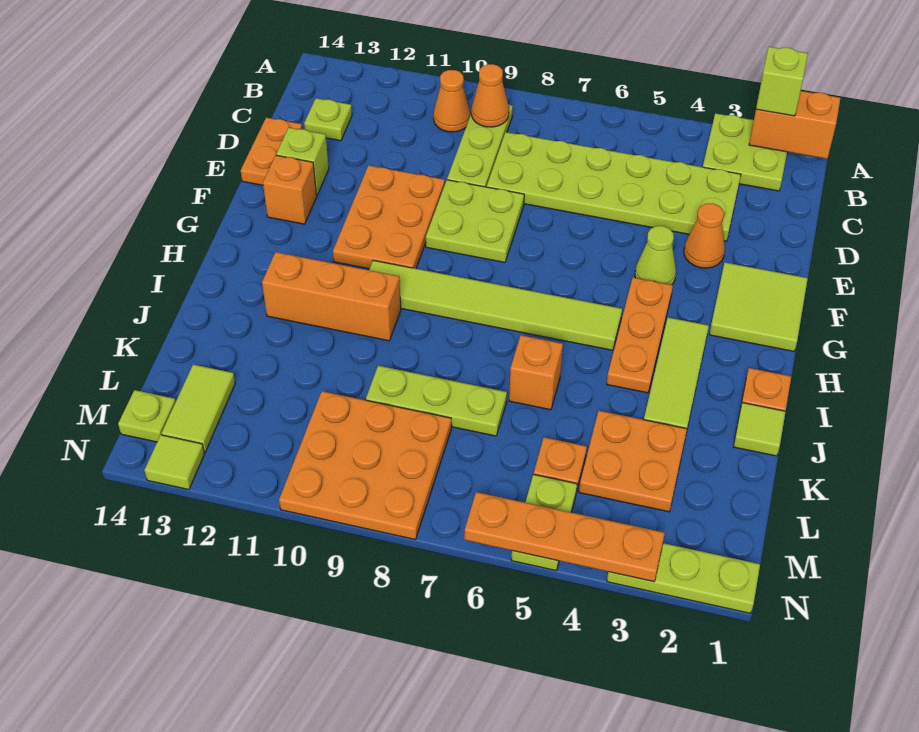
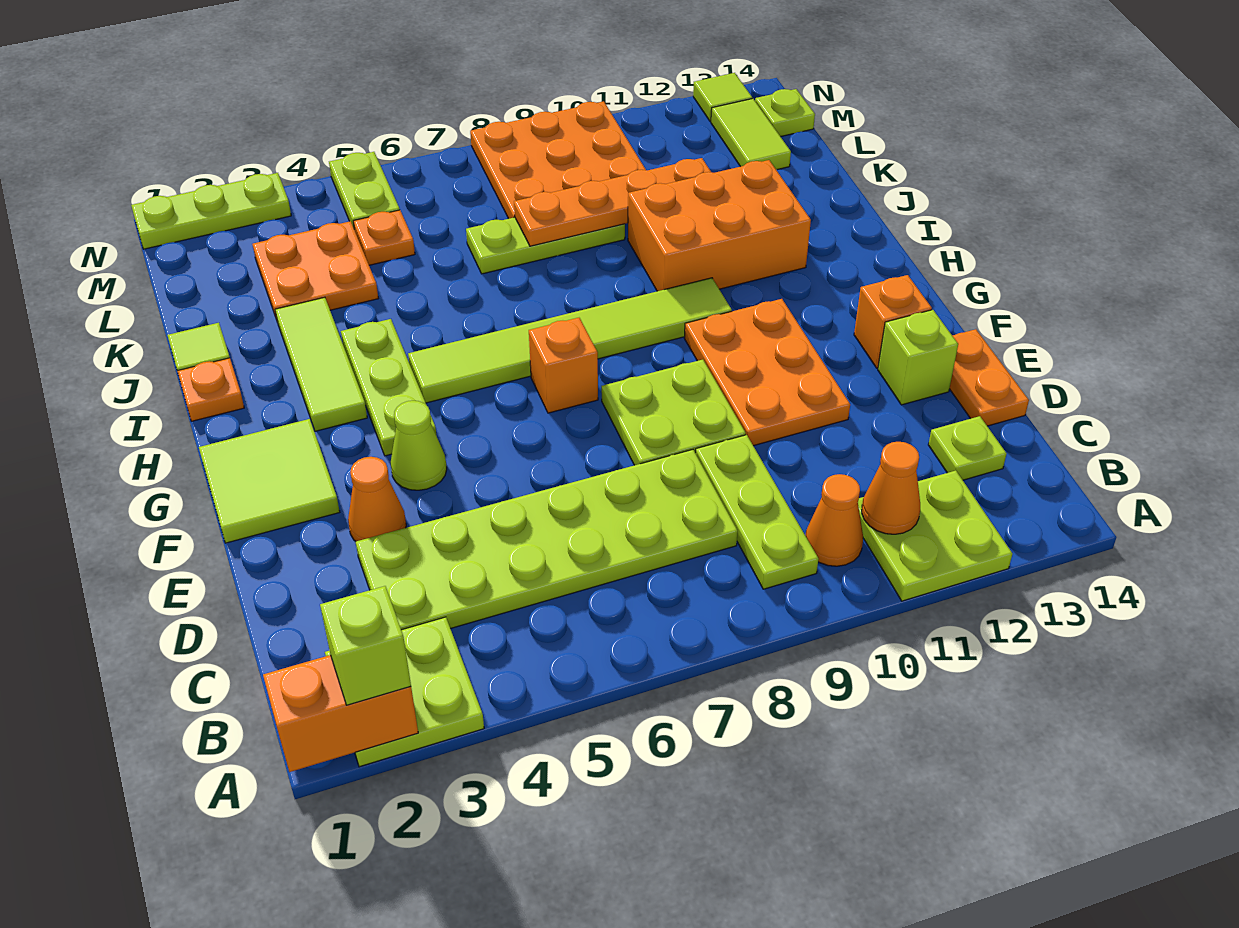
none -> lime 2x2 plate [858,470,1012,601]
orange 1x1 cone [471,64,509,127] -> orange 1x1 cone moved to [862,442,920,534]
orange 1x3 plate [607,277,673,393] -> lime 1x3 plate [341,319,436,456]
orange 1x3 brick [262,252,401,341] -> orange 2x3 brick [628,160,811,291]
orange 1x1 brick [509,335,563,410] -> orange 1x1 brick moved to [529,318,598,413]
orange 1x4 plate [464,492,665,582] -> orange 1x4 plate moved to [514,158,711,246]

